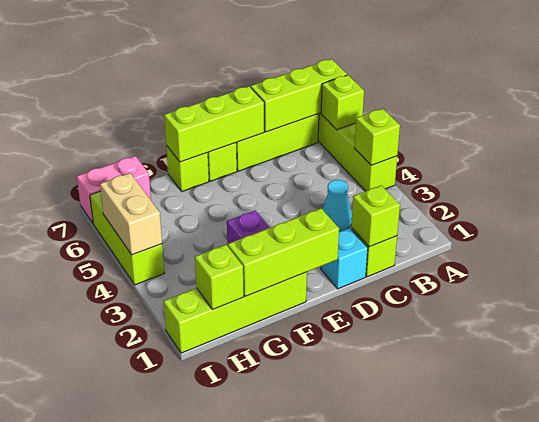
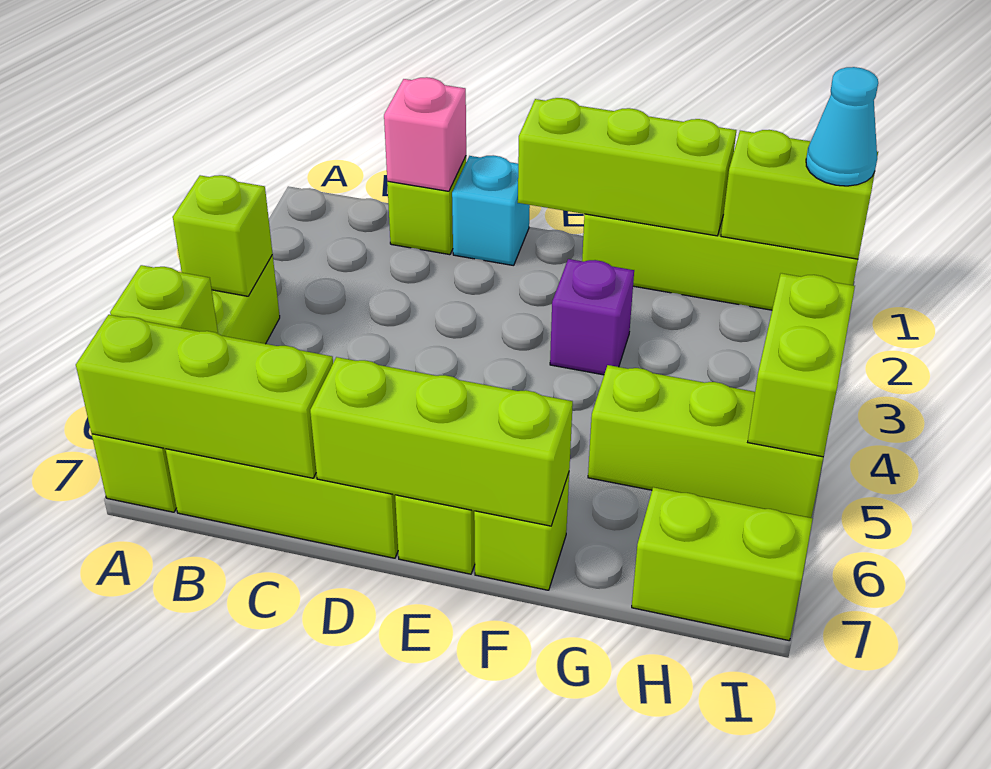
lime 1x1 brick [351,185,400,247] -> pink 1x1 brick [384,77,466,191]
cyan 1x1 cone [323,180,352,232] -> cyan 1x1 cone moved to [806,67,878,186]
lime 1x1 brick [195,245,244,310] -> lime 1x2 brick [721,130,878,259]
pink 1x2 brick [77,156,151,223] -> lime 1x2 brick [632,487,813,641]
lime 1x3 brick [90,191,164,285] -> lime 1x3 brick turned to [588,365,823,518]
tan 1x2 brick [100,173,162,255] -> lime 1x2 brick [748,273,855,457]

